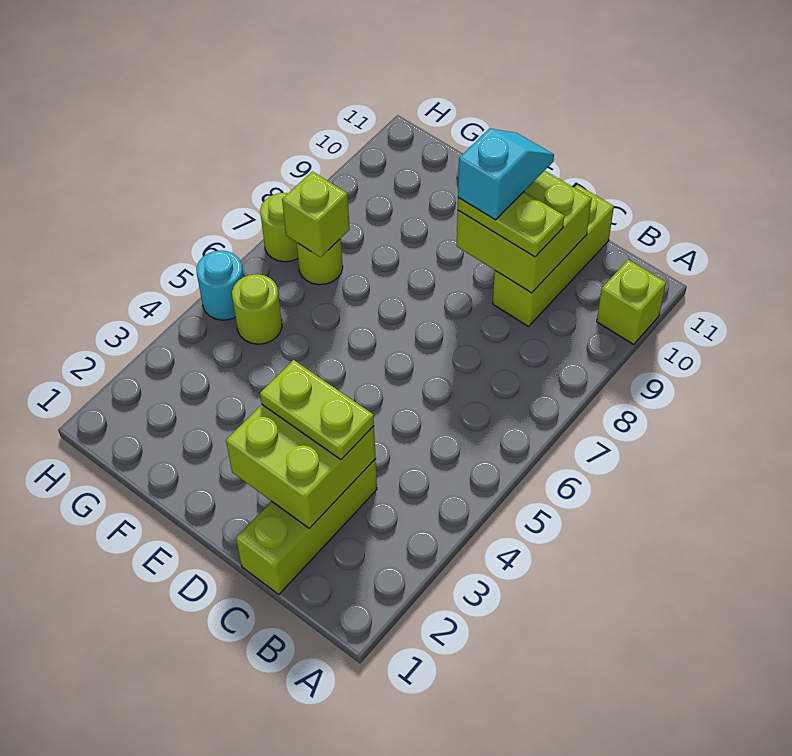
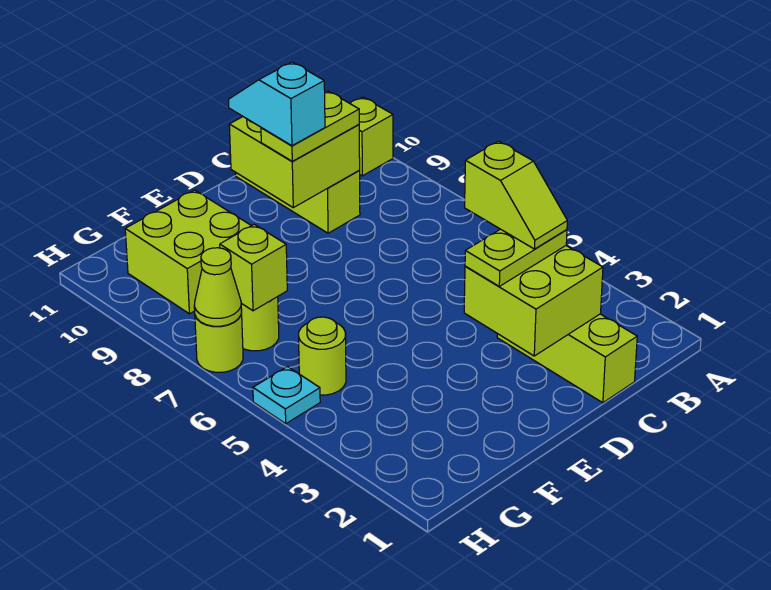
none -> lime 1x2 slope [465,141,567,249]
none -> lime 2x2 brick [125,190,251,314]
cyan 1x1 round brick [196,250,243,320] -> cyan 1x1 plate [253,367,320,424]
none -> lime 1x1 cone [194,248,241,326]

